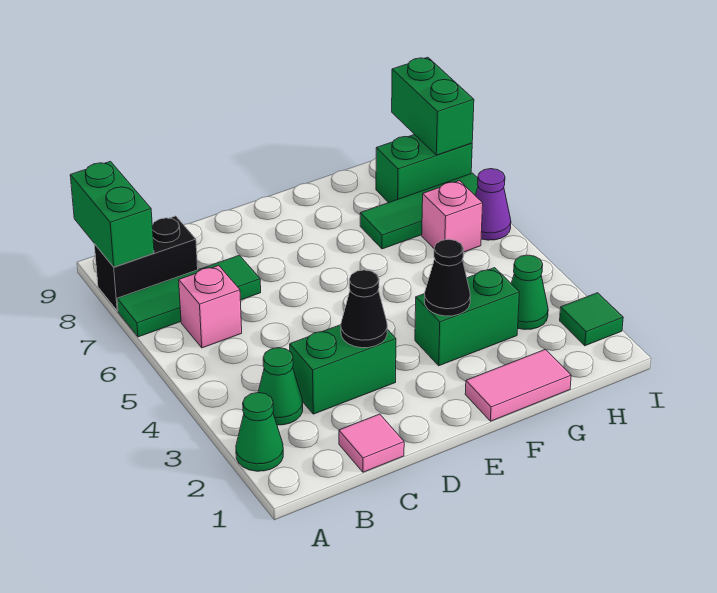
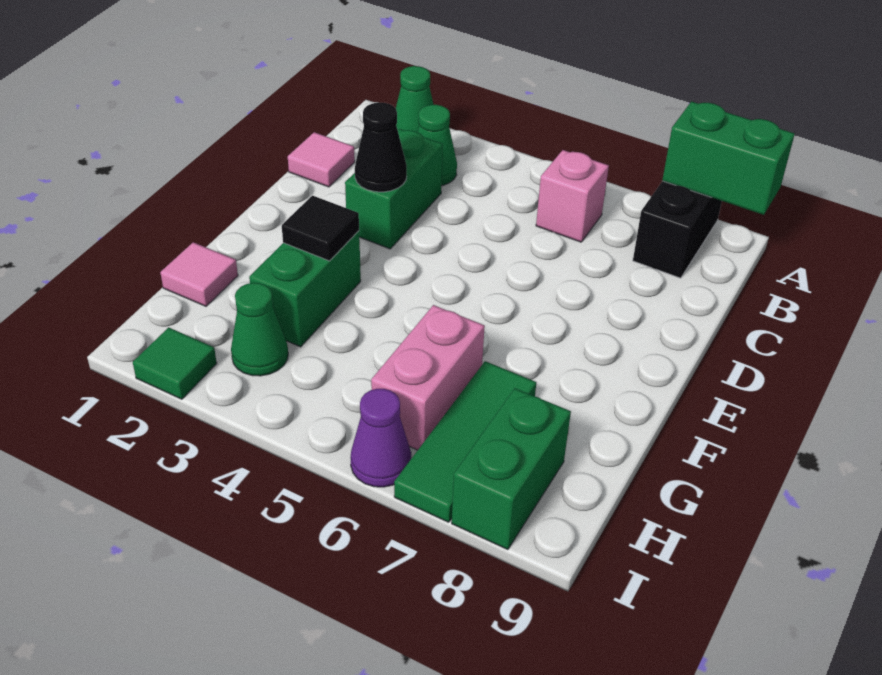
green 1x3 tile [117,255,261,337] -> none
pink 1x2 tile [465,349,571,421] -> pink 1x1 tile [160,242,238,306]
black 1x1 cone [424,239,470,316] -> black 1x1 tile [282,196,359,261]
pink 1x1 brick [422,181,483,252] -> pink 1x2 brick [371,305,485,450]
green 1x2 brick [392,57,474,155] -> none

